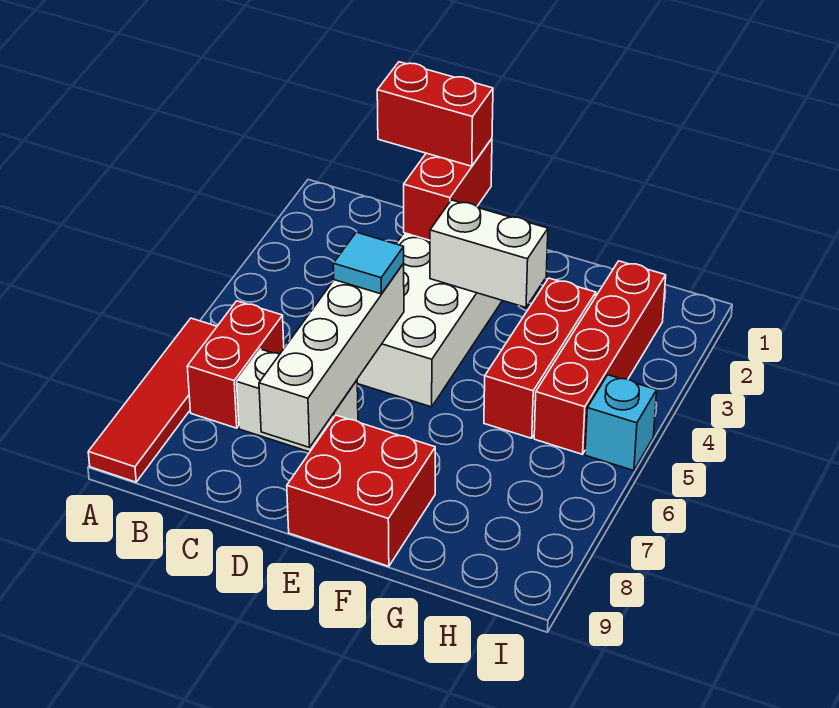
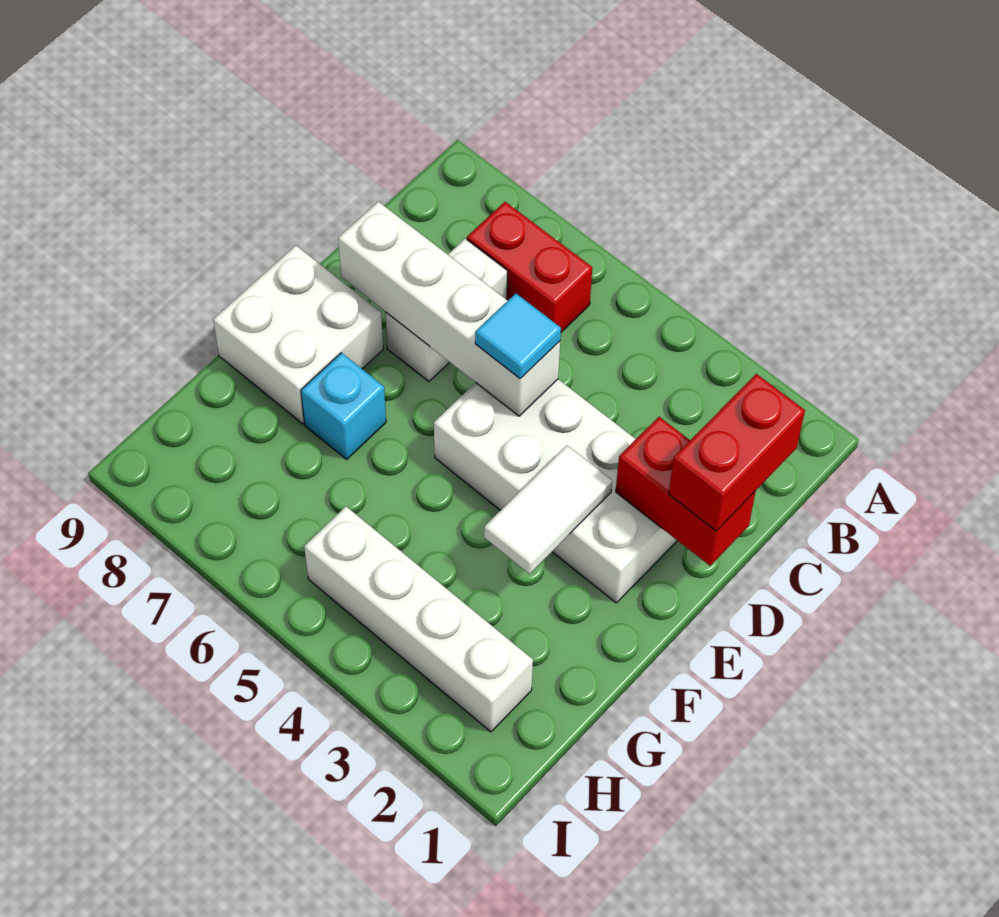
red 1x4 tile [88,318,217,482] -> none
white 1x2 brick [430,200,548,307] -> white 1x2 tile [484,445,612,574]
red 2x2 brick [287,415,435,566] -> white 2x2 brick [213,245,383,424]
red 1x3 brick [484,278,596,438] -> none
red 1x4 brick [534,261,666,454] -> white 1x4 brick [304,507,533,732]
cyan 1x1 brick [585,375,657,471] -> cyan 1x1 brick moved to [301,353,386,459]

